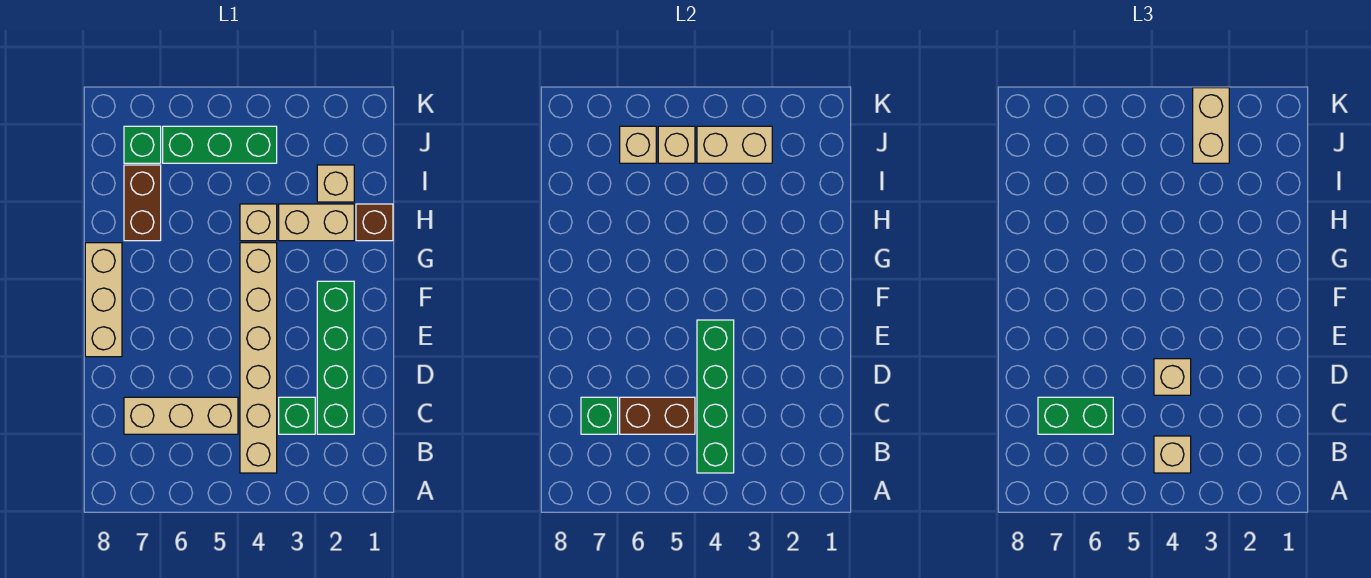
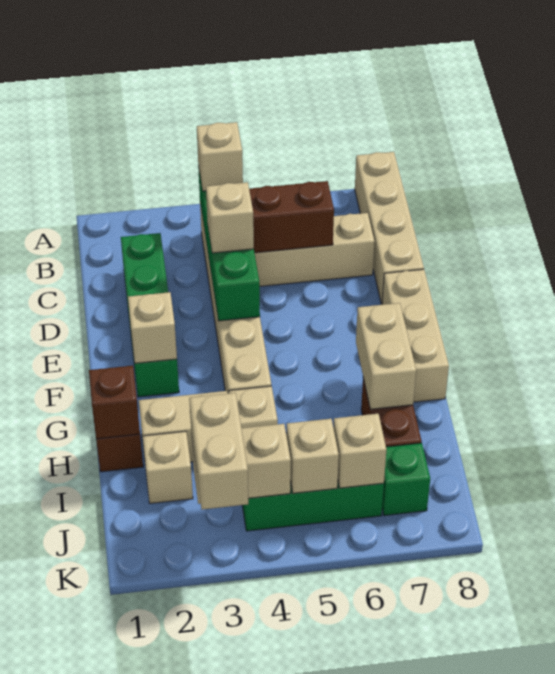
none -> tan 1x4 brick [355,152,424,304]
green 1x1 brick [279,397,315,434] -> none
green 1x2 brick [1038,397,1113,434] -> none
green 1x1 brick [581,397,618,434] -> none
none -> tan 1x1 brick [128,292,177,363]
none -> tan 1x2 brick [356,303,416,409]
none -> brown 1x1 brick [89,366,140,439]

